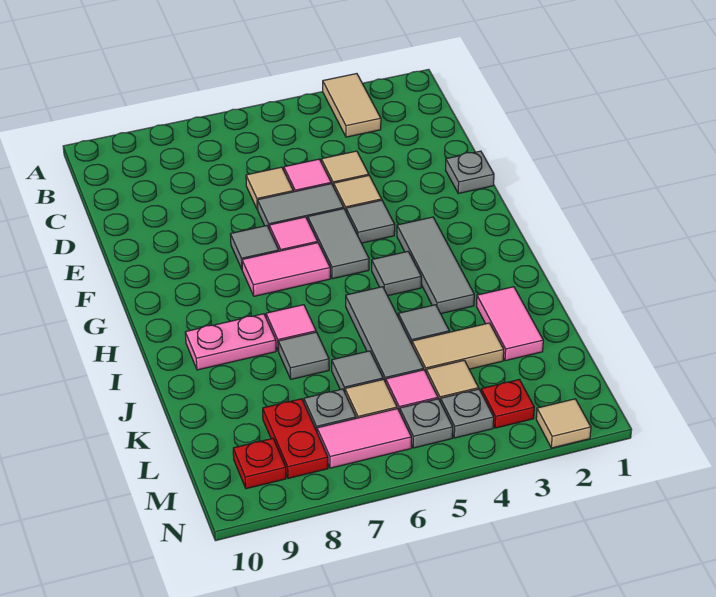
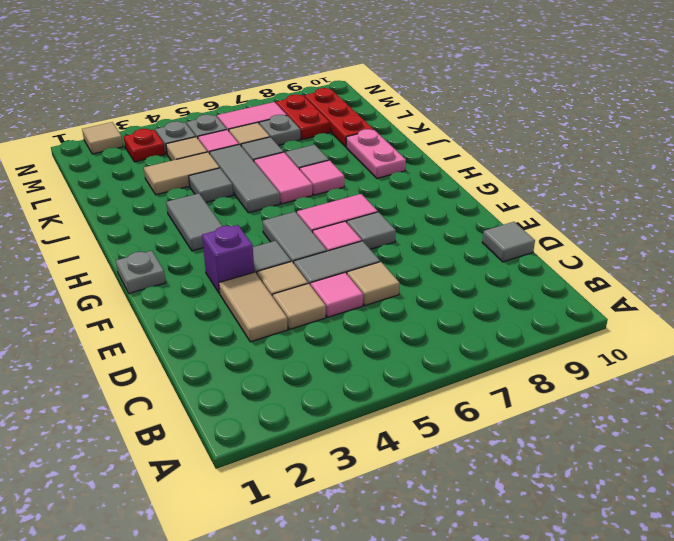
tan 1x2 tile [323,74,381,137] -> tan 1x2 tile moved to [219,272,288,342]
grey 1x1 plate [446,151,494,193] -> grey 1x1 plate moved to [116,251,166,293]
none -> purple 1x1 brick [202,225,254,294]
grey 1x3 tile [397,217,474,314] -> grey 1x2 tile [166,193,222,251]
grey 1x1 tile [372,252,421,296] -> grey 1x1 tile moved to [482,222,535,262]
pink 1x2 plate [185,314,276,370] -> pink 1x2 plate turned to [346,129,406,178]
pink 1x2 tile [477,287,543,361] -> pink 1x2 tile moved to [254,152,313,204]
red 1x1 plate [233,438,286,489] -> red 1x3 plate [304,88,374,147]

